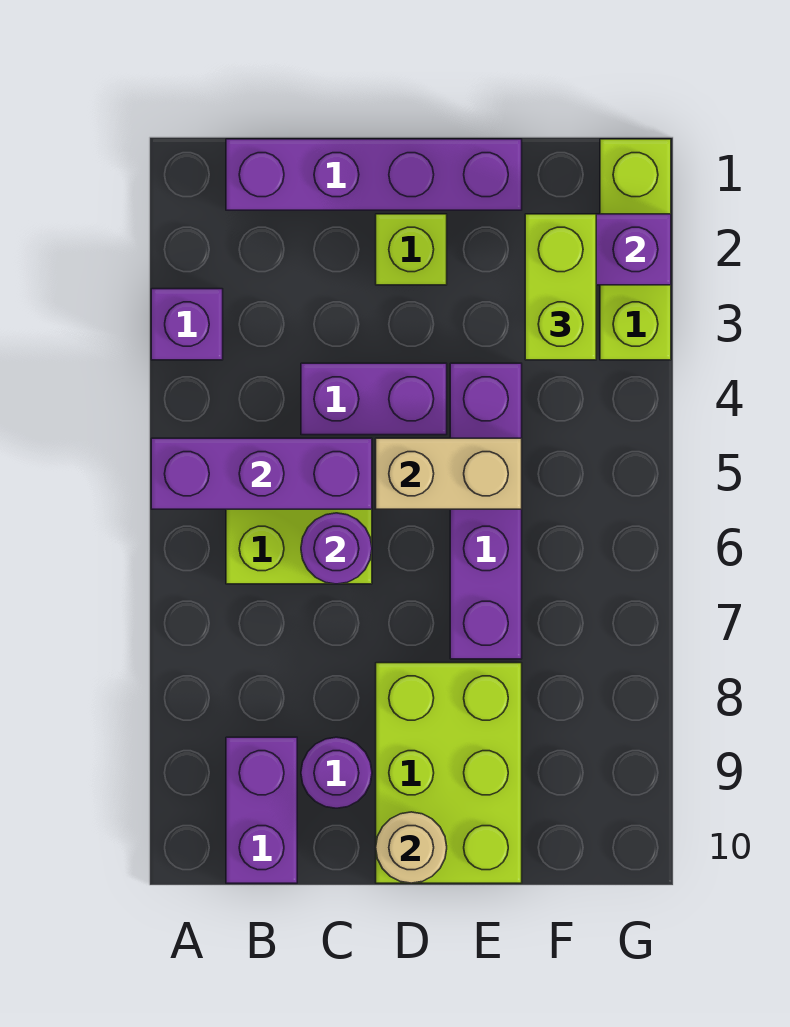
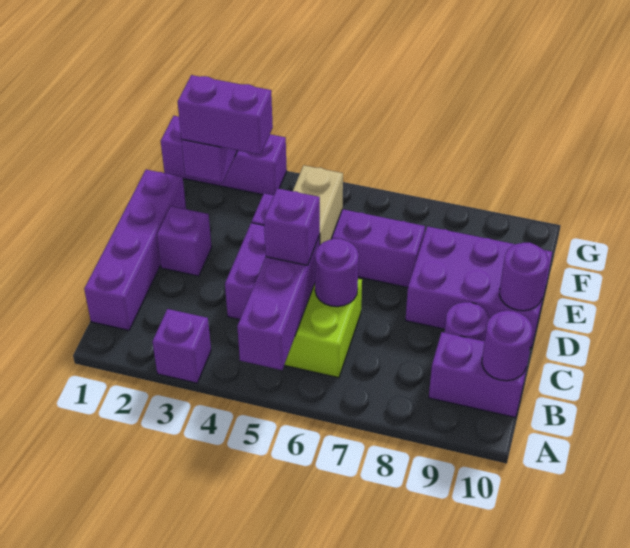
none -> purple 1x1 round brick [482,311,532,381]
none -> purple 1x1 brick [264,188,320,265]
lime 1x1 brick [376,214,447,285] -> purple 1x1 brick [157,206,212,276]
lime 2x3 brick [376,663,522,883] -> purple 2x3 brick [405,226,552,348]
tan 1x1 round brick [376,812,447,883] -> purple 1x1 round brick [499,243,548,311]
lime 1x2 brick [525,214,596,360] -> purple 1x2 brick [178,75,273,155]
lime 1x3 brick [600,139,671,360] -> purple 1x3 brick [161,116,287,195]

